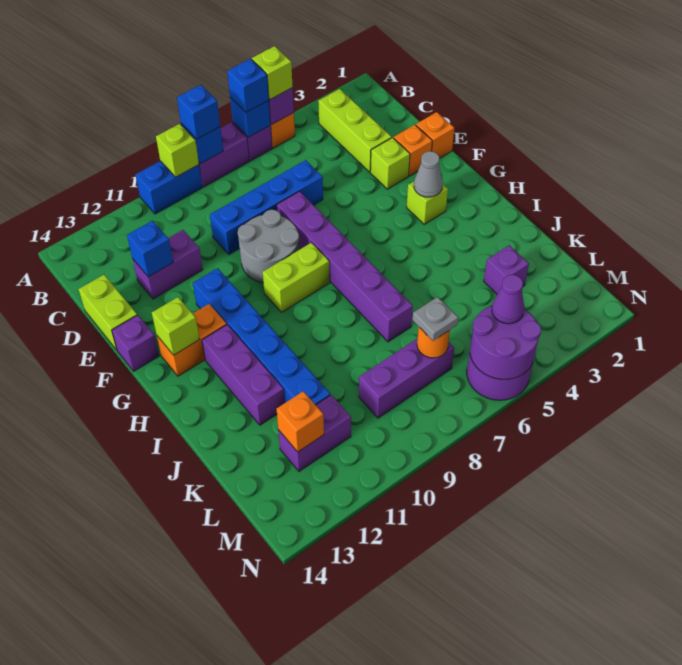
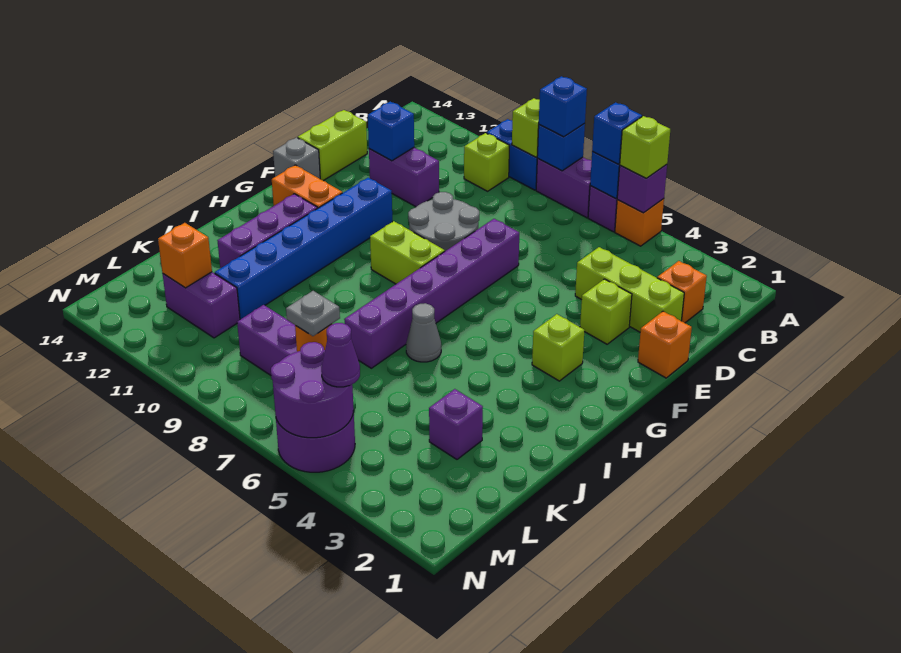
lime 1x3 brick [318,89,392,172] -> lime 1x3 brick turned to [575,247,684,332]
blue 1x4 brick [210,160,323,254] -> none
orange 1x1 brick [394,125,432,176] -> orange 1x1 brick moved to [657,261,707,323]
purple 1x1 brick [112,315,159,371] -> grey 1x1 brick [273,137,320,179]
grey 1x1 cone [414,151,443,197] -> grey 1x1 cone moved to [406,303,441,362]
lime 1x1 brick [152,297,200,355] -> lime 1x1 brick moved to [464,133,510,191]

